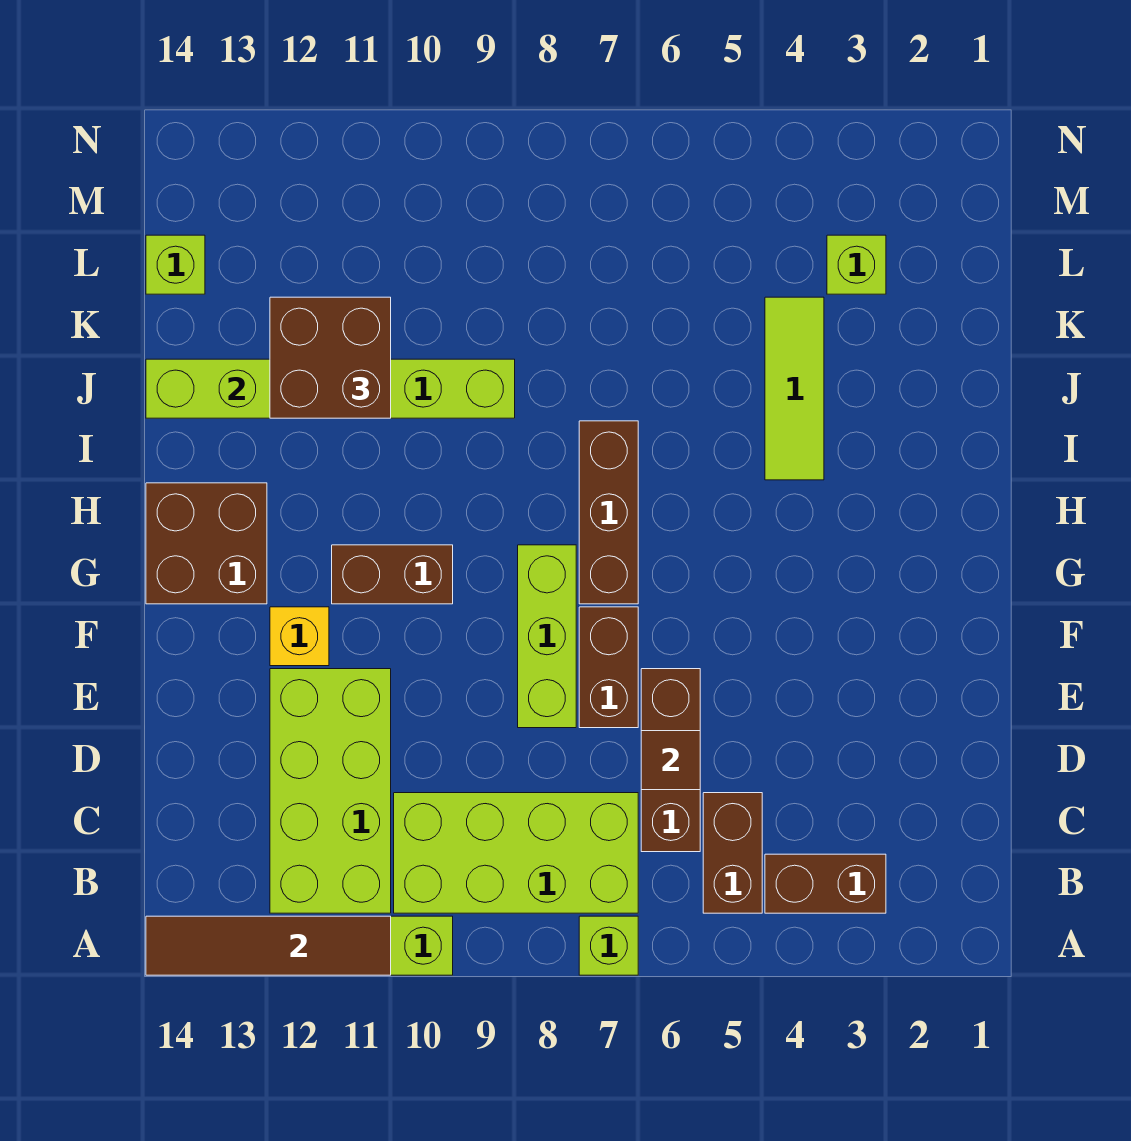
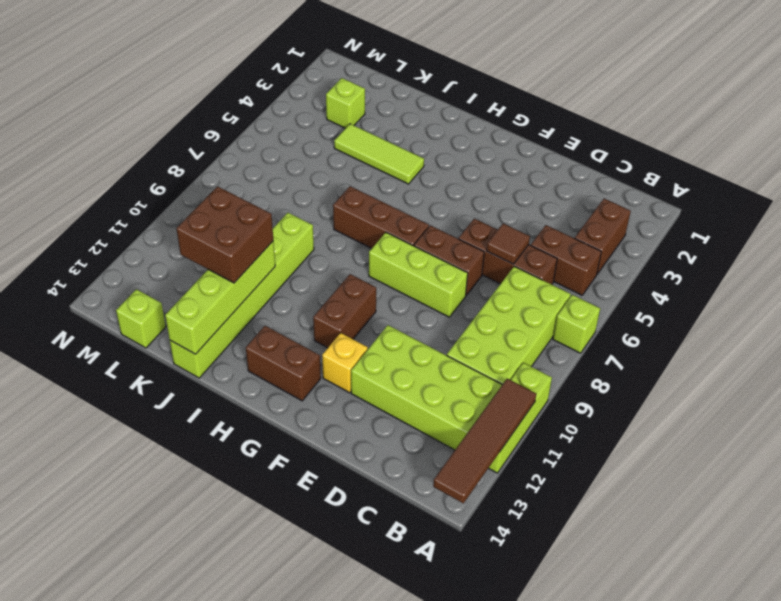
brown 2x2 brick [146,483,267,604] -> brown 1x2 brick [246,326,321,401]

